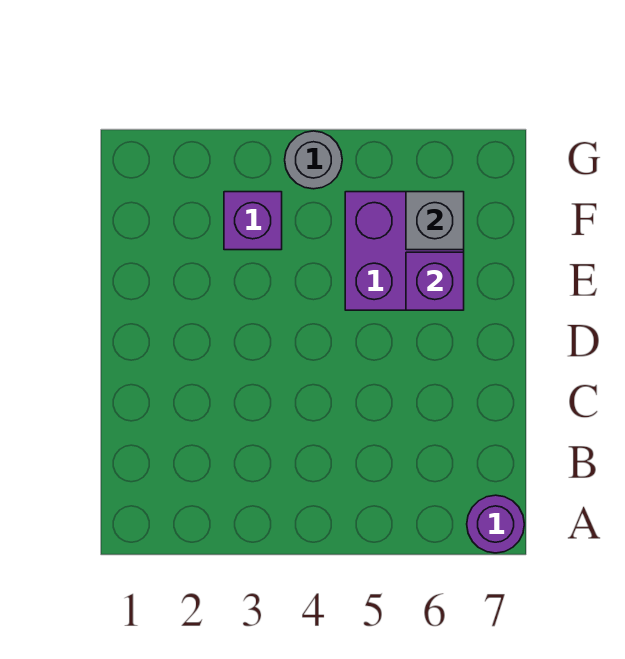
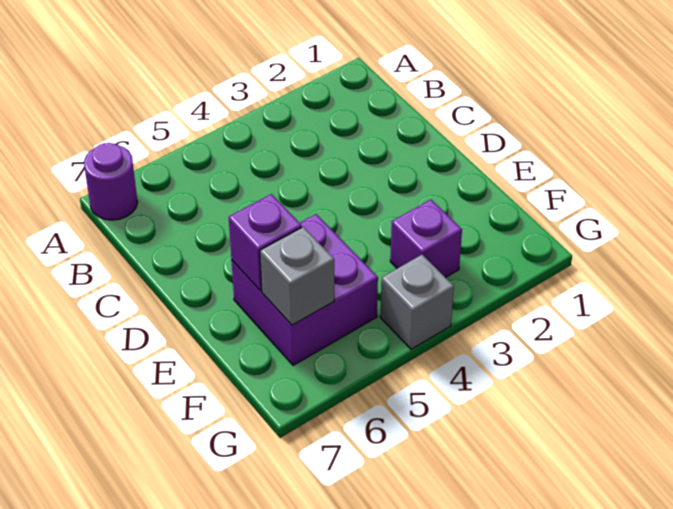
grey 1x1 round brick [285,131,342,189] -> grey 1x1 brick [380,255,454,349]

